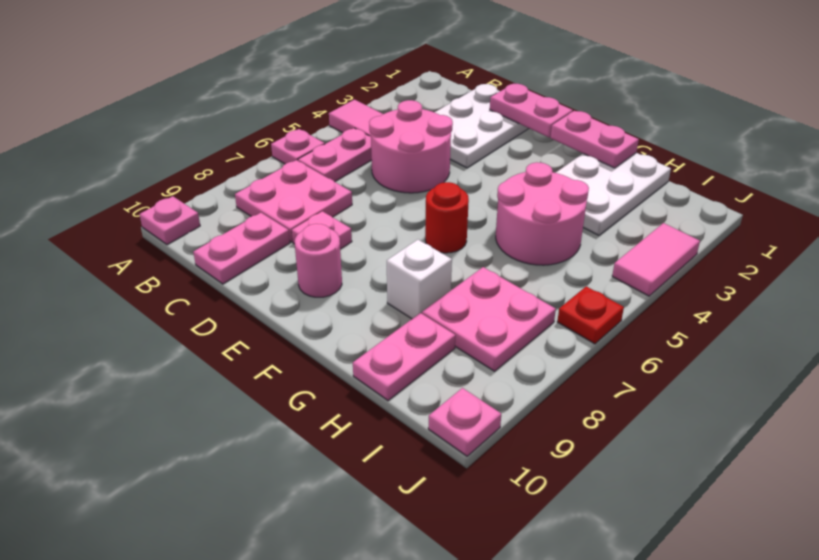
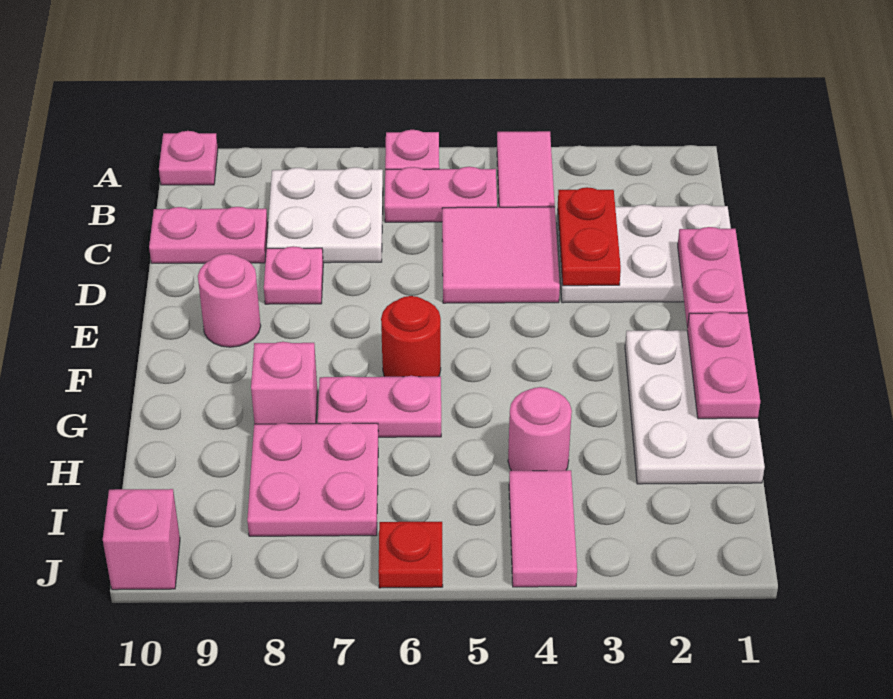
pink 2x2 plate [235,160,352,242] -> white 2x2 plate [267,167,383,263]
none -> red 1x2 plate [558,187,621,286]
pink 2x2 round brick [369,100,453,193] -> pink 2x2 tile [442,207,560,303]
white 2x3 plate [556,153,671,235] -> white 2x3 plate turned to [625,329,765,484]
pink 2x2 round brick [496,162,589,265] -> pink 1x1 round brick [508,387,572,471]
white 1x1 brick [387,240,452,319] -> pink 1x1 brick [251,342,318,424]
pink 1x2 plate [353,313,455,401] -> pink 1x2 plate moved to [318,376,441,437]
pink 1x2 tile [612,223,700,296] -> pink 1x2 tile turned to [509,470,577,587]
pink 1x1 plate [428,388,501,456] -> pink 1x1 brick [103,489,180,590]

